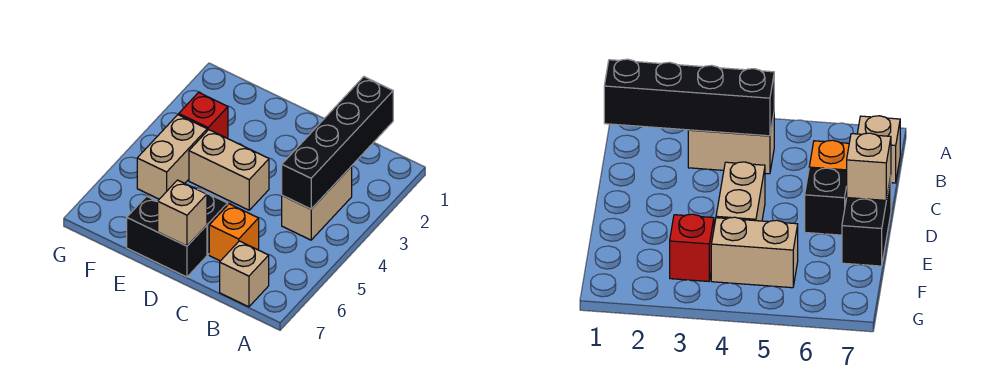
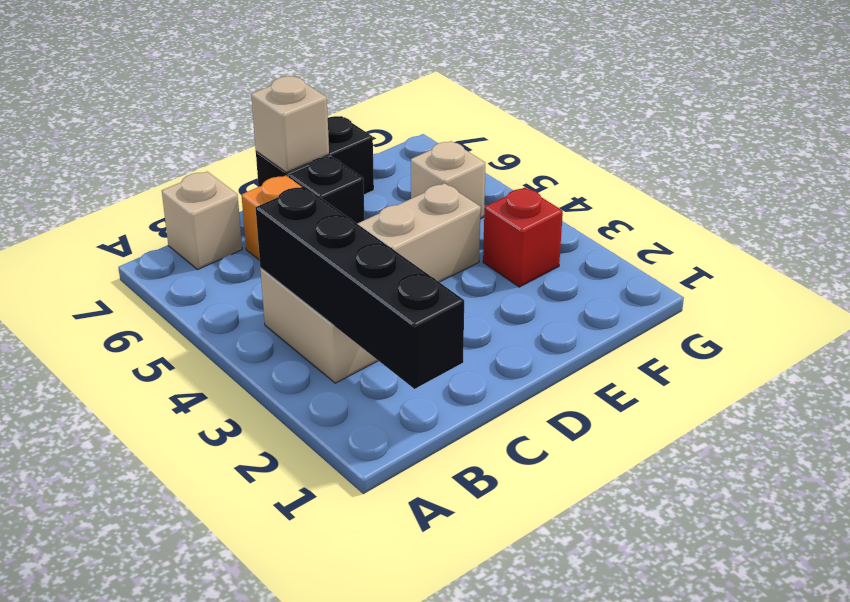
tan 1x2 brick [137,115,207,199] -> tan 1x1 brick [411,141,485,219]

